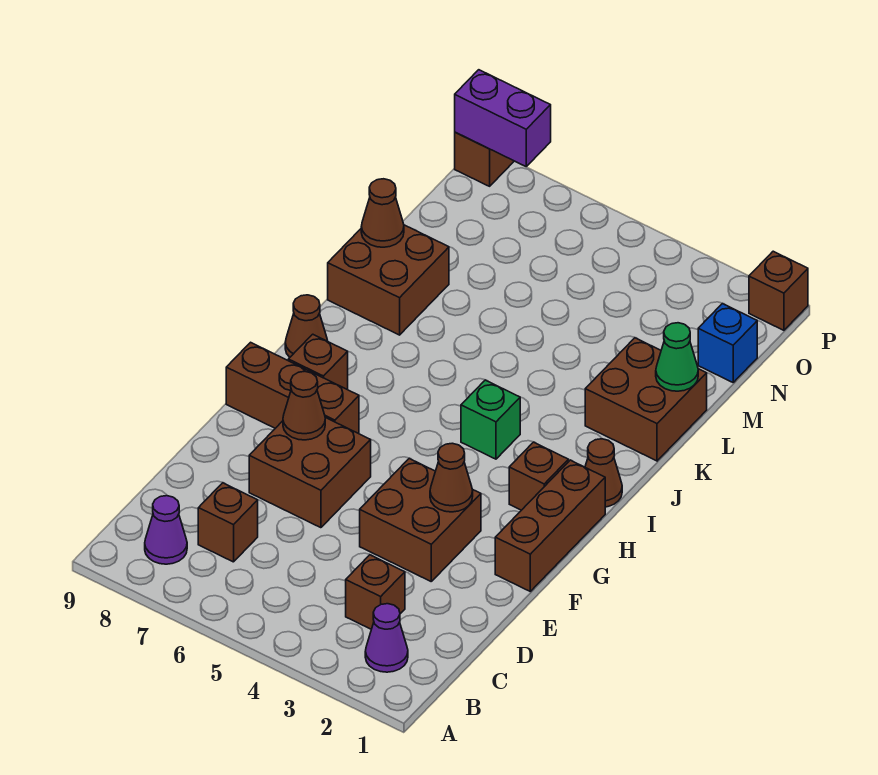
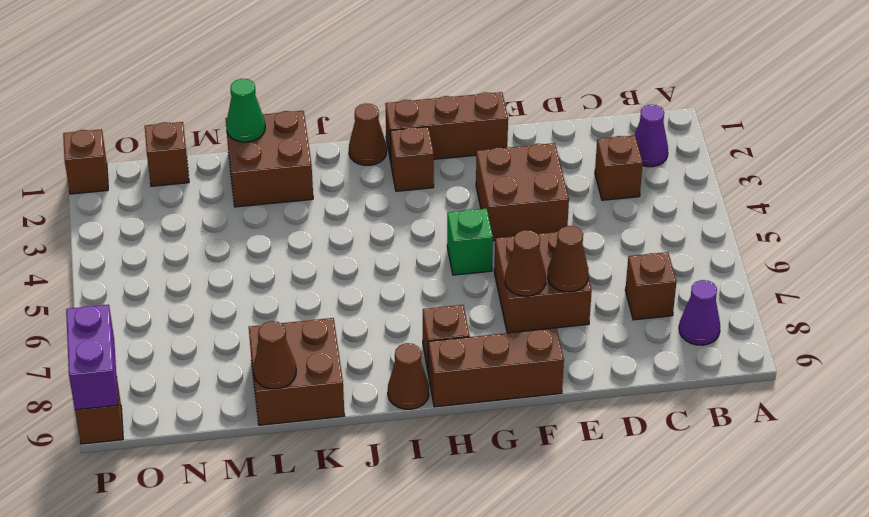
brown 1x1 cone [430,443,473,512] -> brown 1x1 cone moved to [548,226,589,292]
brown 1x3 brick [226,342,359,433] -> brown 1x3 brick turned to [428,328,564,407]
green 1x1 brick [461,380,520,459] -> green 1x1 brick moved to [447,208,493,275]
blue 1x1 brick [698,304,757,382] -> brown 1x1 brick [145,122,189,186]

